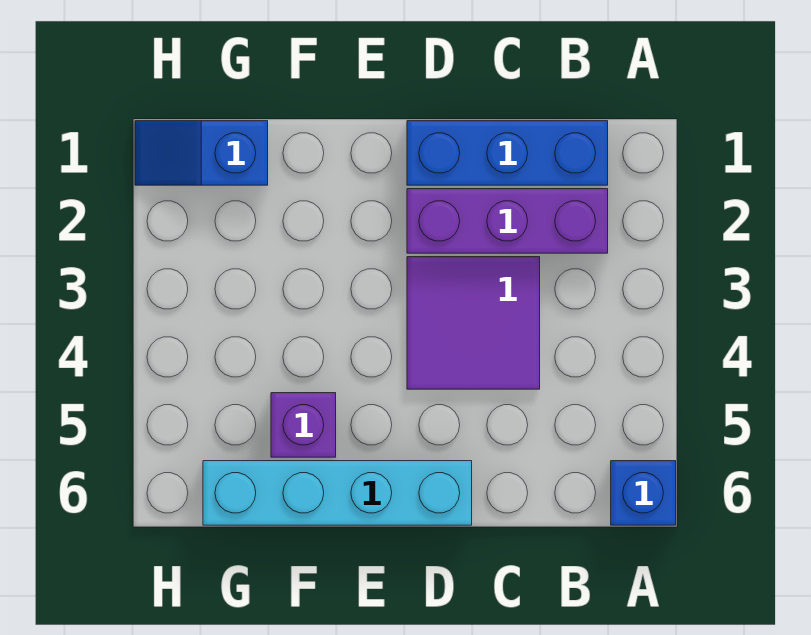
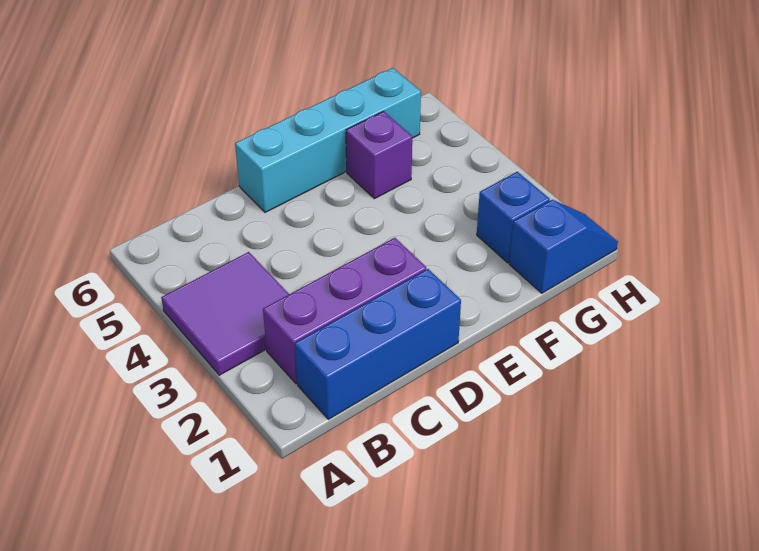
blue 1x1 brick [611,461,676,525] -> blue 1x1 brick moved to [477,172,550,263]
purple 2x2 tile [407,257,540,389] -> purple 2x2 tile moved to [161,252,289,375]

